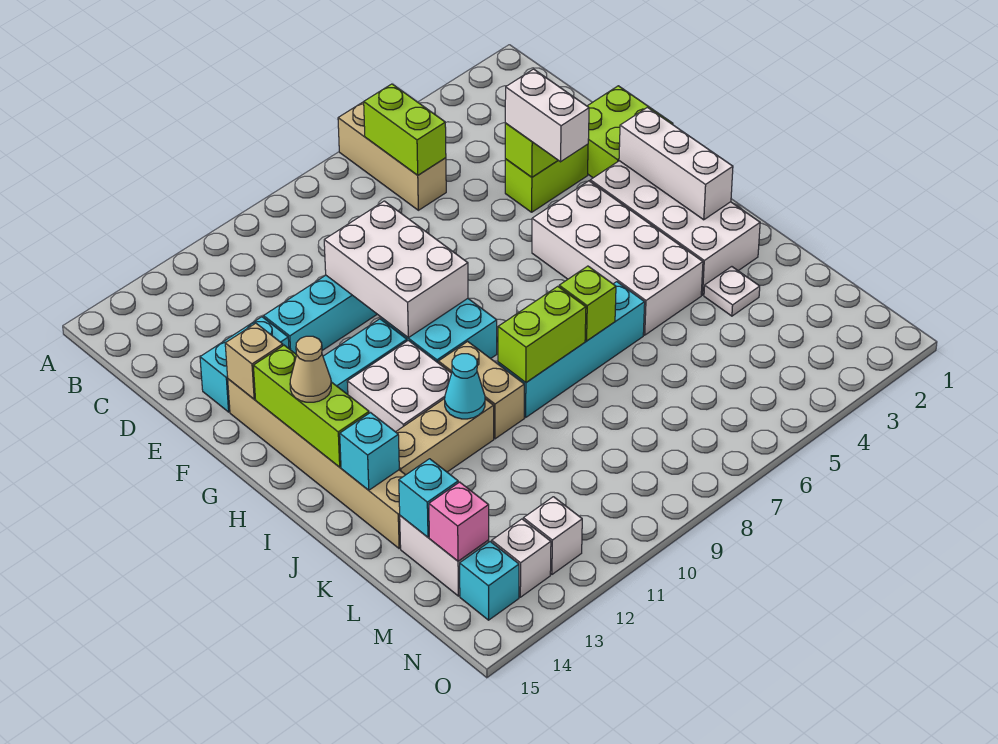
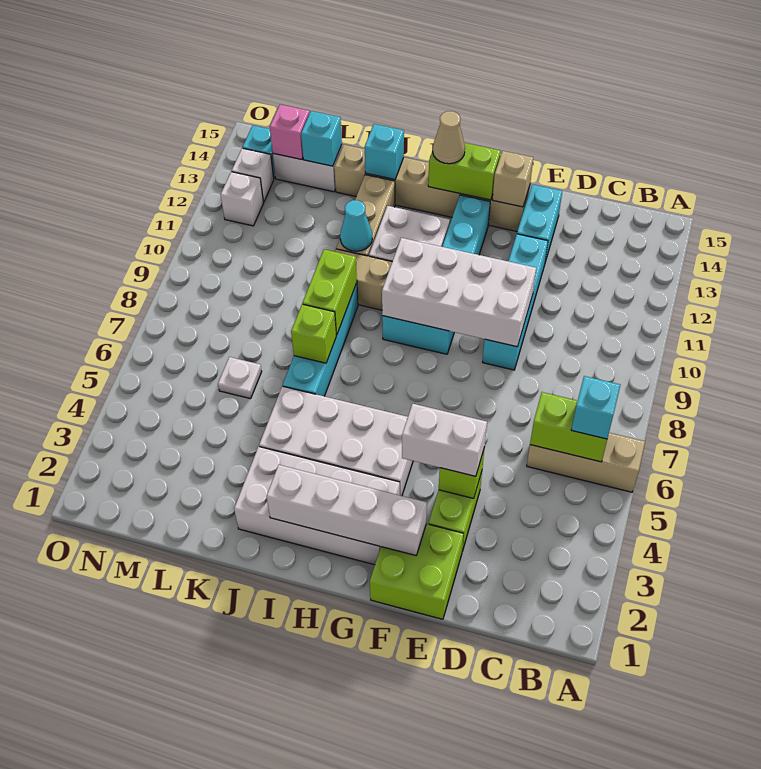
none -> cyan 1x1 brick [571,376,620,439]
white 2x3 brick [324,201,468,338] -> white 2x4 brick [382,238,536,347]
white 1x3 brick [619,107,733,220] -> white 1x4 brick [267,465,427,555]
lime 1x3 brick [253,345,369,467] -> lime 1x2 brick [428,143,501,200]
white 1x1 plate [704,267,760,316] -> white 1x1 plate moved to [218,357,262,399]

